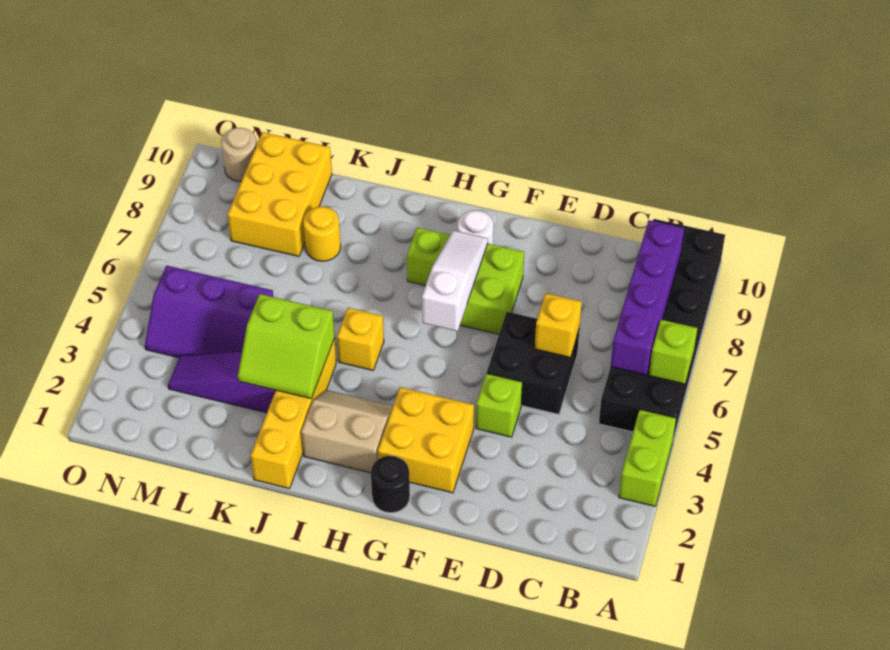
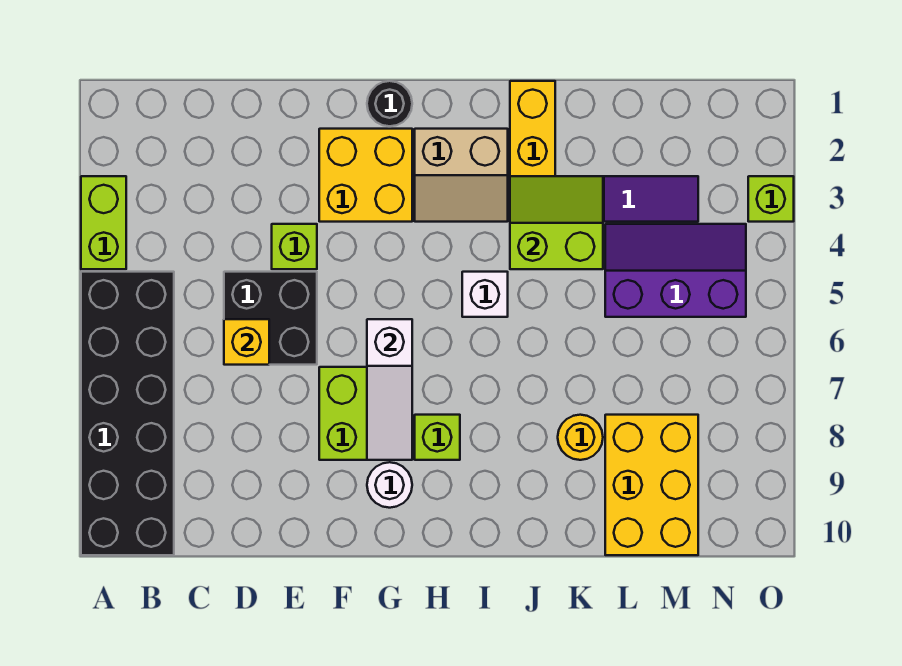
lime 1x1 brick [649,320,697,384] -> lime 1x1 brick moved to [748,176,794,222]
purple 1x4 brick [611,220,684,375] -> none
yellow 1x1 brick [337,308,384,370] -> white 1x1 brick [462,272,508,317]
tan 1x1 round brick [221,128,257,182] -> none

